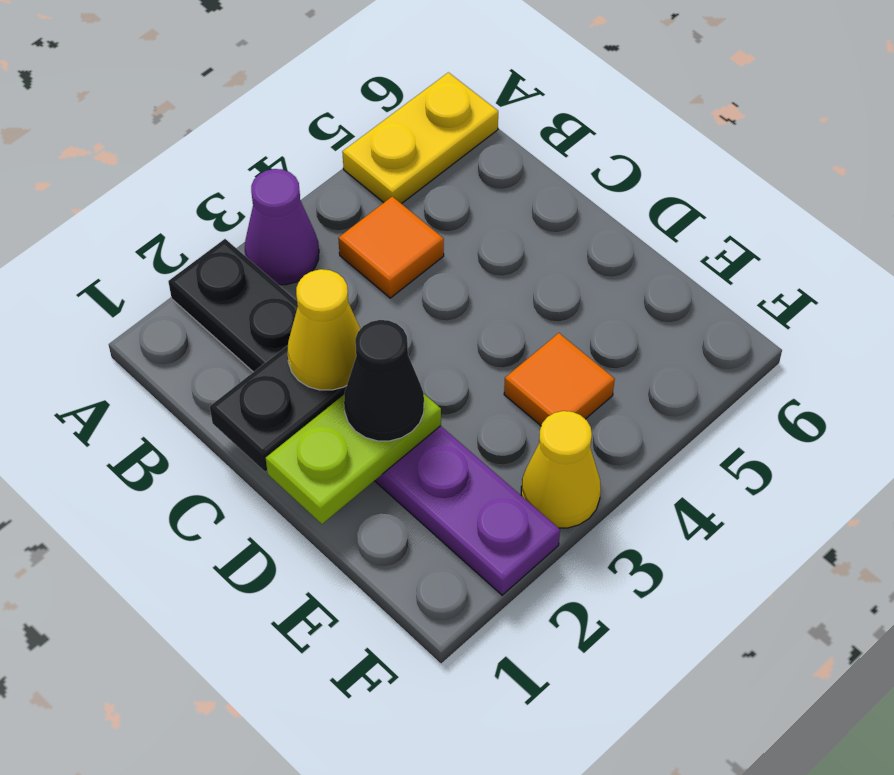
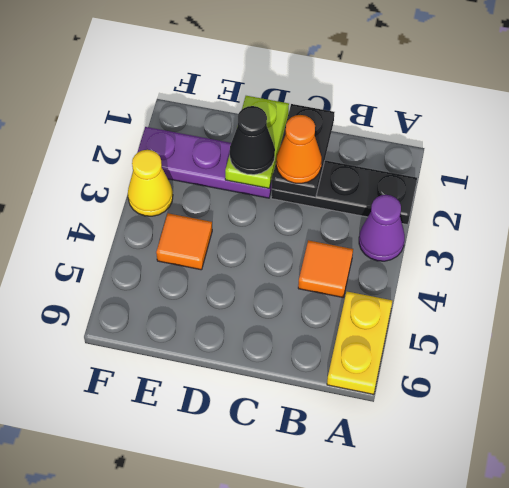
yellow 1x1 cone [287,269,360,390] -> orange 1x1 cone [276,115,322,183]

